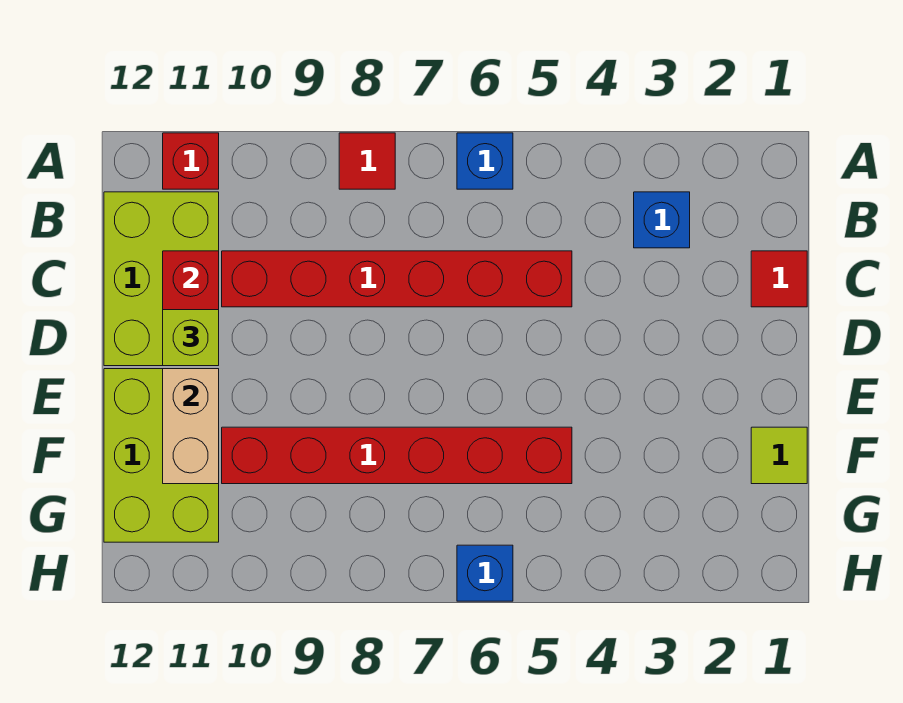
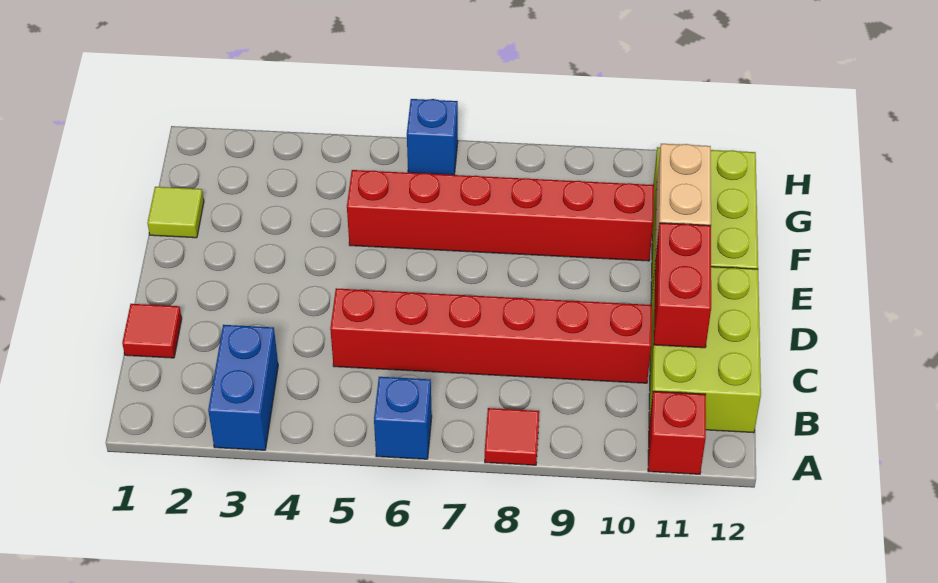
blue 1x1 brick [634,192,690,248] -> blue 1x2 brick [208,325,278,450]
lime 1x1 brick [163,310,219,366] -> none

